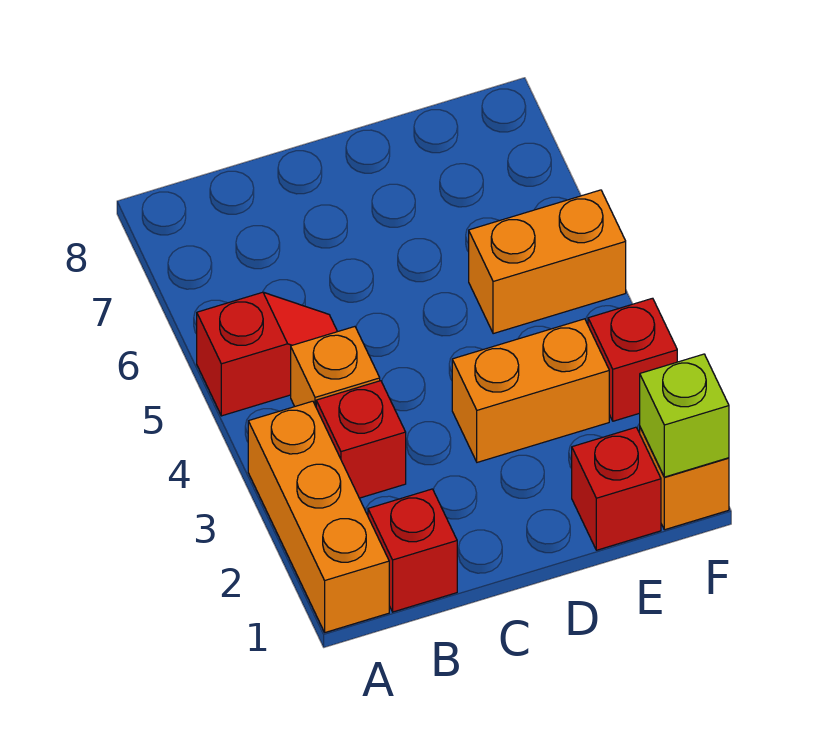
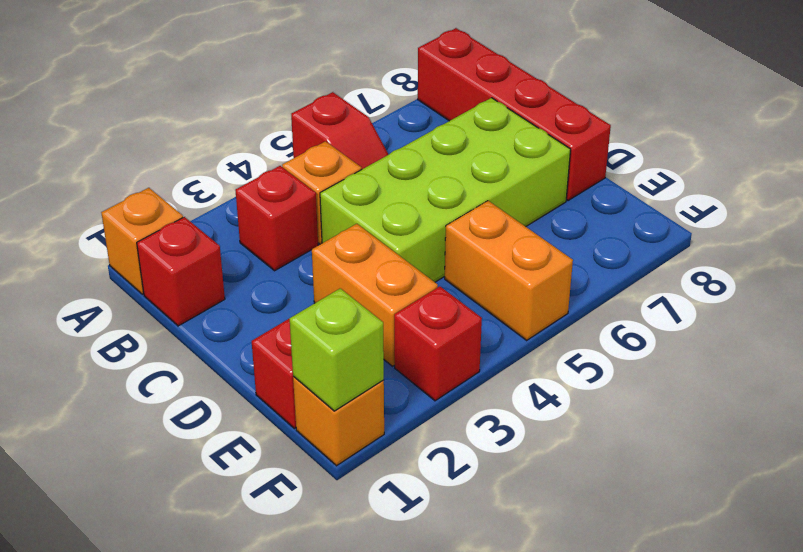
orange 1x3 brick [248,401,389,632] -> orange 1x1 brick [101,188,183,294]
none -> red 1x4 brick [418,28,611,201]
none -> lime 2x4 brick [320,98,571,282]

